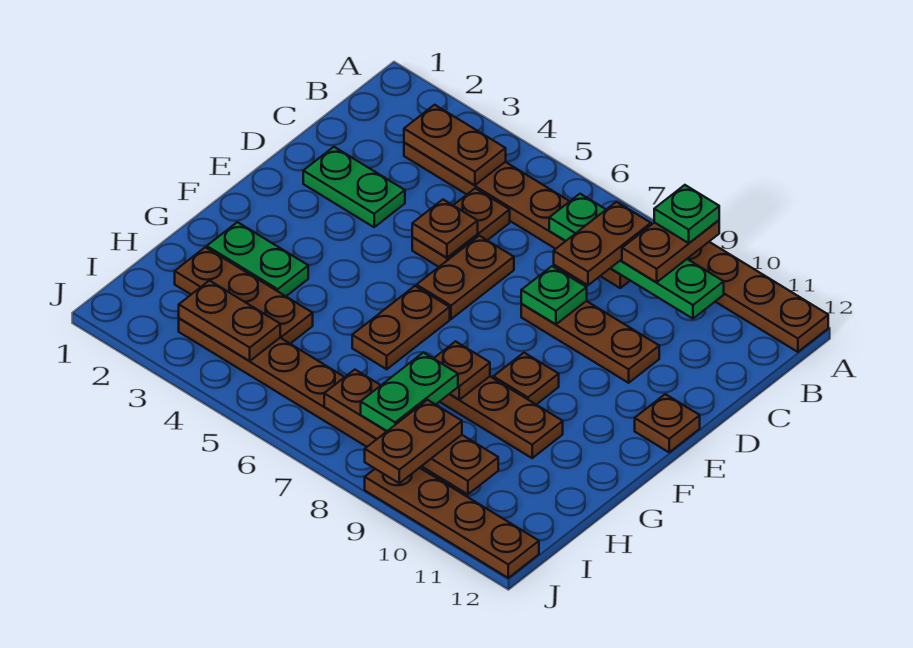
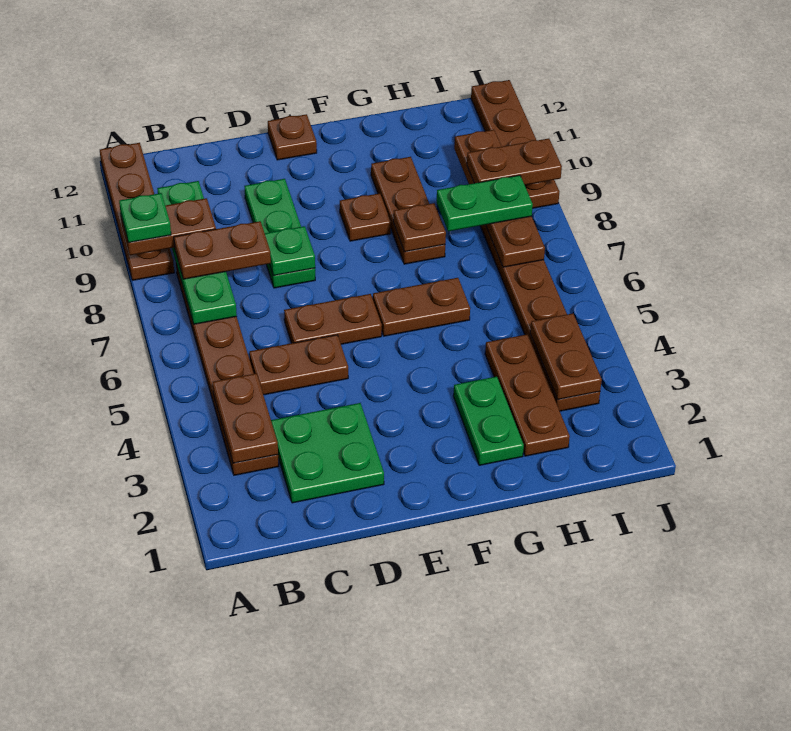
green 1x2 plate [303,147,405,227] -> green 2x2 plate [271,403,384,503]
brown 1x1 plate [412,200,478,258] -> none
brown 1x3 plate [521,301,659,383] -> green 1x3 plate [244,179,315,288]

